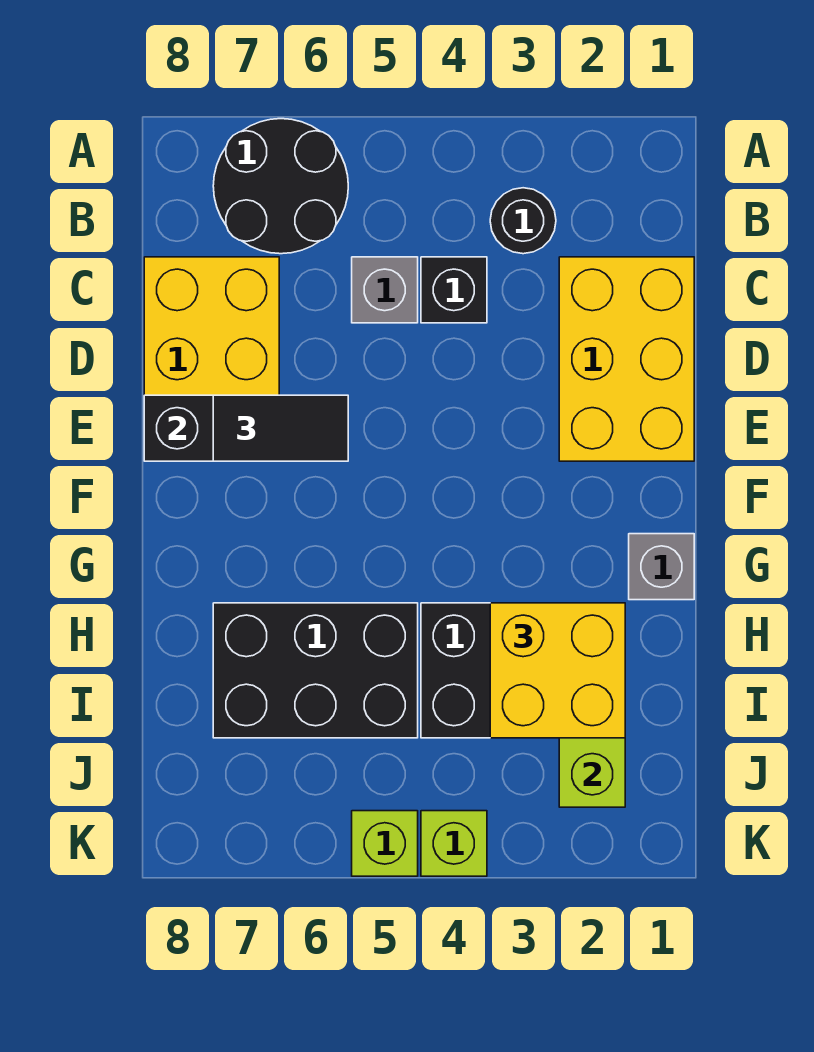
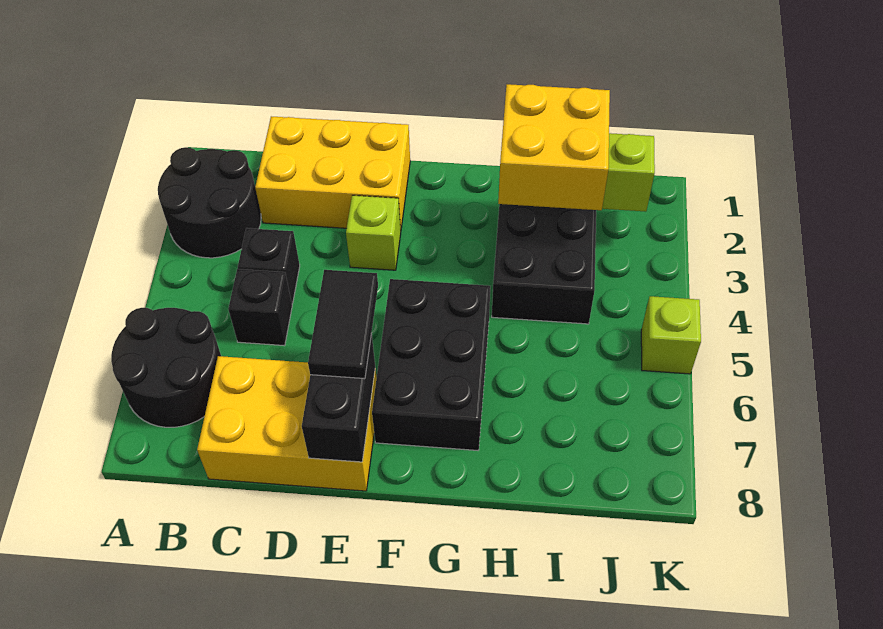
black 1x1 round brick [490,188,556,254] -> black 2x2 round brick [158,147,261,258]
grey 1x1 brick [352,257,418,323] -> black 1x1 brick [228,269,292,346]
grey 1x1 brick [629,534,694,600] -> none
black 2x3 brick [213,603,418,738] -> black 2x3 brick moved to [372,279,490,450]
lime 1x1 brick [421,811,487,876] -> lime 1x1 brick moved to [346,195,401,270]

